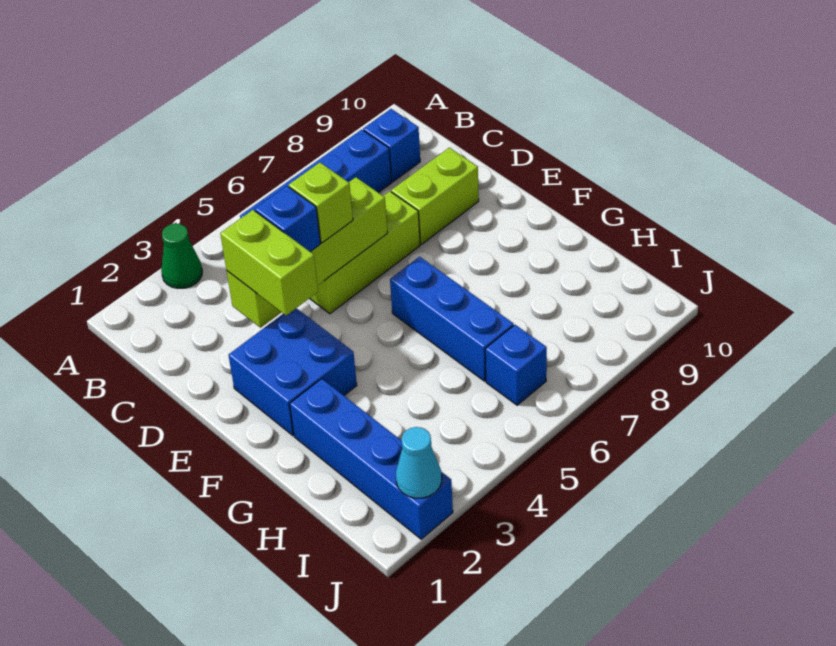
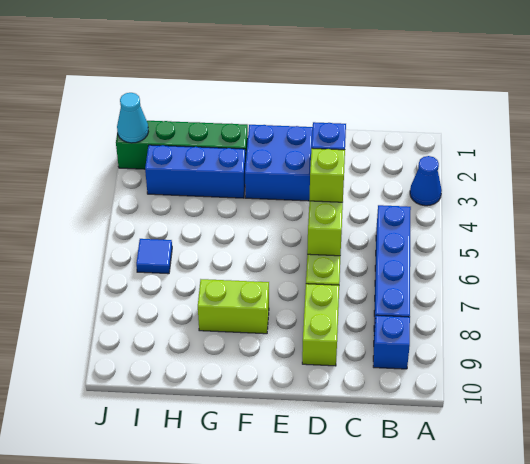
green 1x1 cone [161,224,202,288] -> blue 1x1 cone [410,156,442,206]
lime 1x2 brick [220,210,318,315] -> lime 1x2 brick moved to [198,279,269,334]
blue 1x3 brick [390,257,514,381] -> blue 1x3 brick moved to [145,145,246,198]
blue 1x4 brick [290,379,453,539] -> green 1x4 brick [116,121,248,169]
blue 1x1 brick [485,325,547,405] -> blue 1x1 tile [136,239,172,274]

